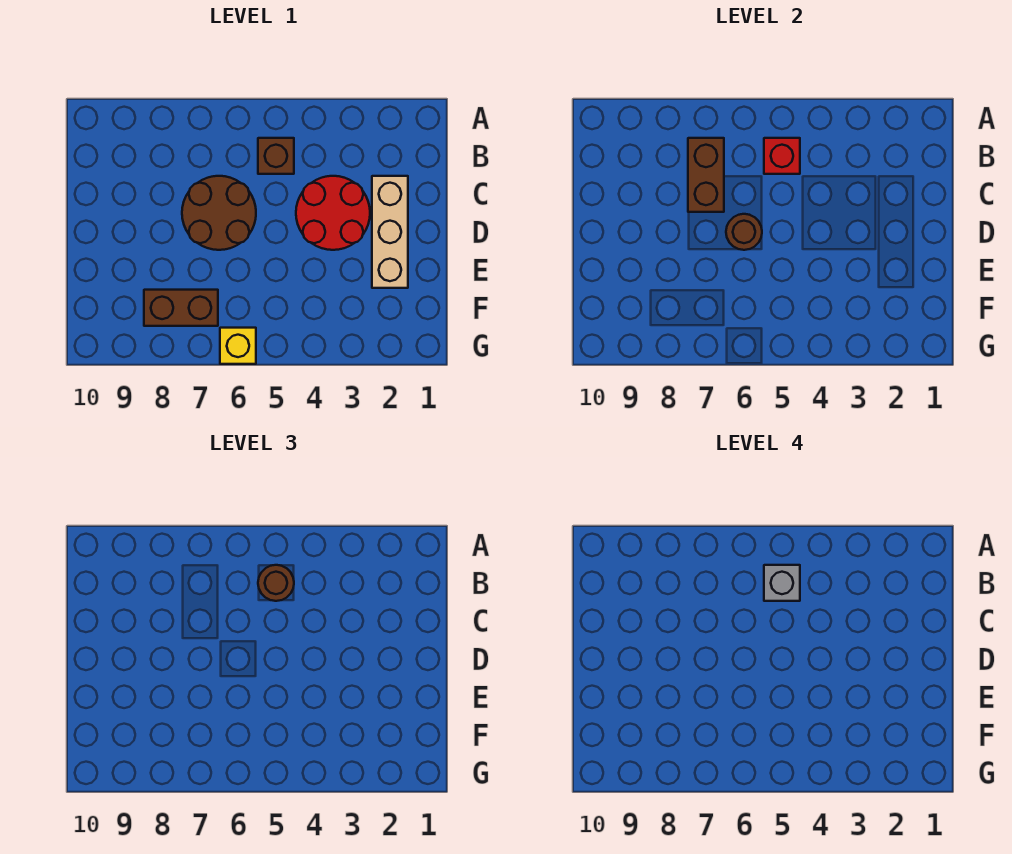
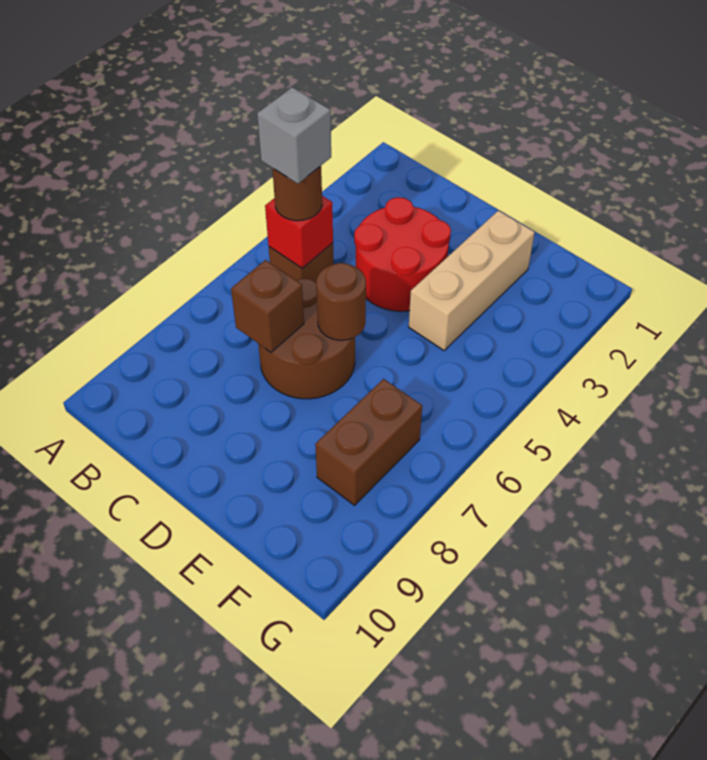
brown 1x2 brick [688,138,724,212] -> brown 1x1 brick [231,260,304,352]
tan 1x3 brick [372,176,408,288] -> tan 1x3 brick turned to [409,211,535,350]
yellow 1x1 brick [220,328,256,364] -> none

